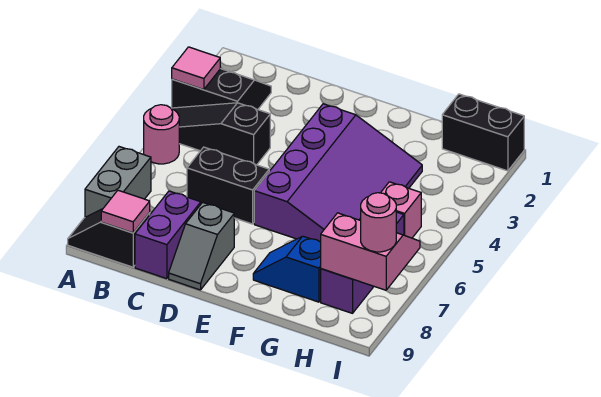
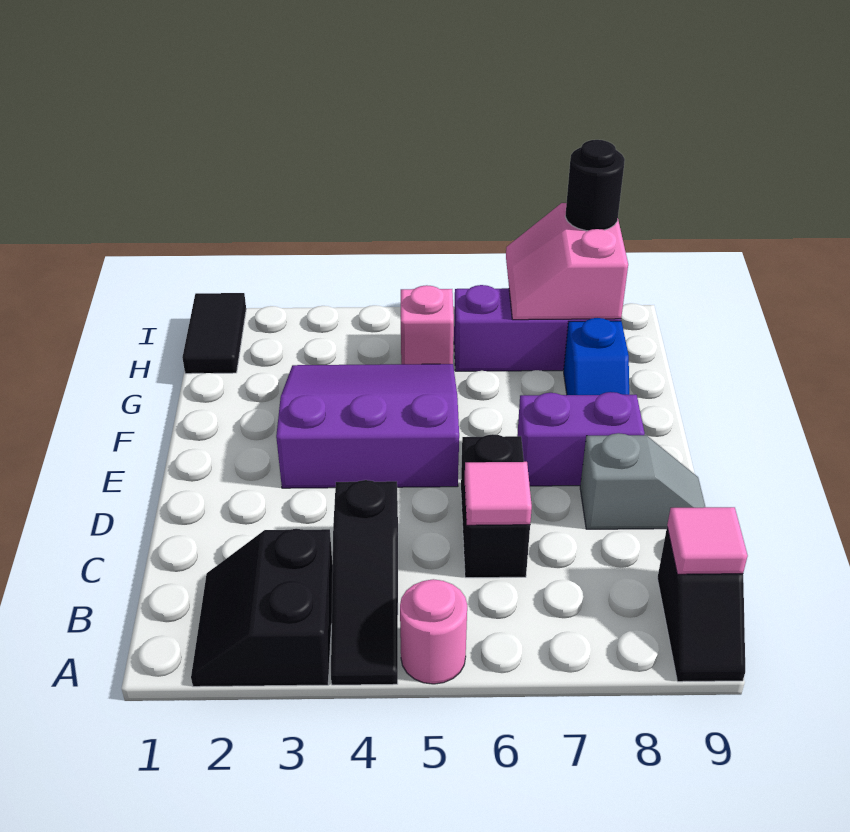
pink 1x1 tile [172,47,220,90] -> pink 1x1 tile moved to [465,462,532,525]
grey 1x2 brick [85,147,151,217] -> none
purple 1x2 brick [135,191,201,279] -> purple 1x2 brick moved to [517,392,645,486]
purple 3x4 slope [254,104,422,242] -> purple 3x3 slope [276,364,459,488]
black 1x2 brick [442,94,524,171] -> black 1x2 tile [182,293,246,374]
pink 1x1 round brick [361,193,396,252] -> black 1x1 round brick [565,140,625,231]

